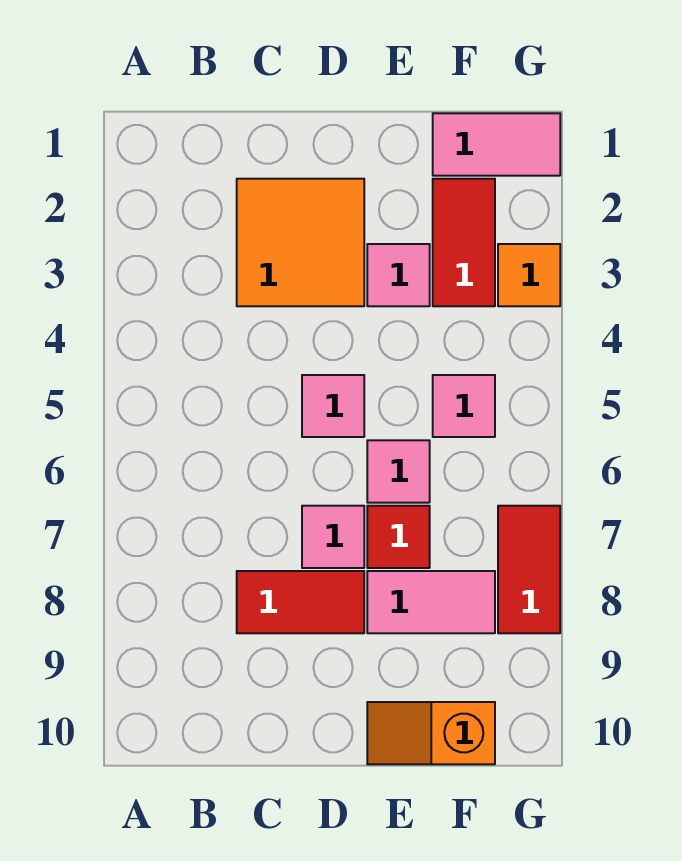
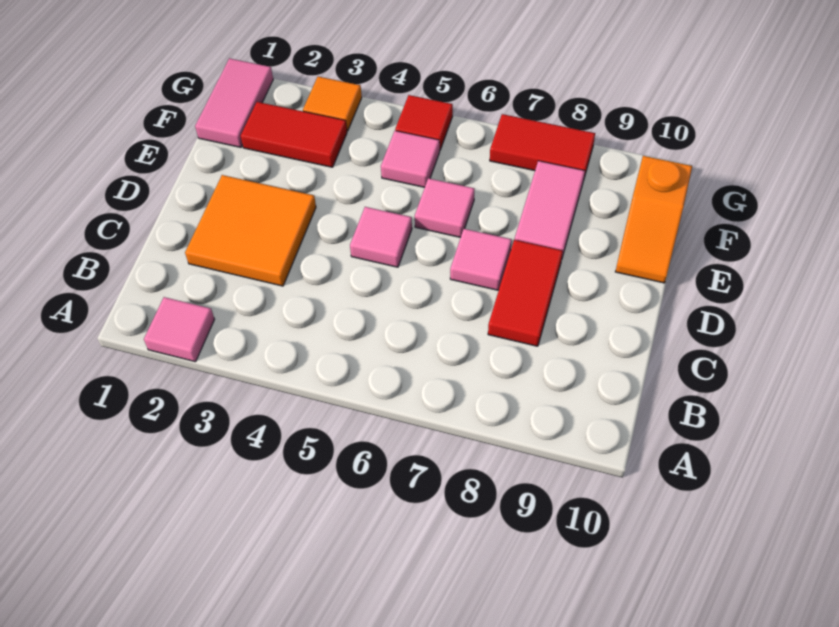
pink 1x1 tile [367,244,430,306] -> pink 1x1 tile moved to [144,297,215,362]
red 1x1 tile [367,506,430,568] -> red 1x1 tile moved to [395,95,453,150]

